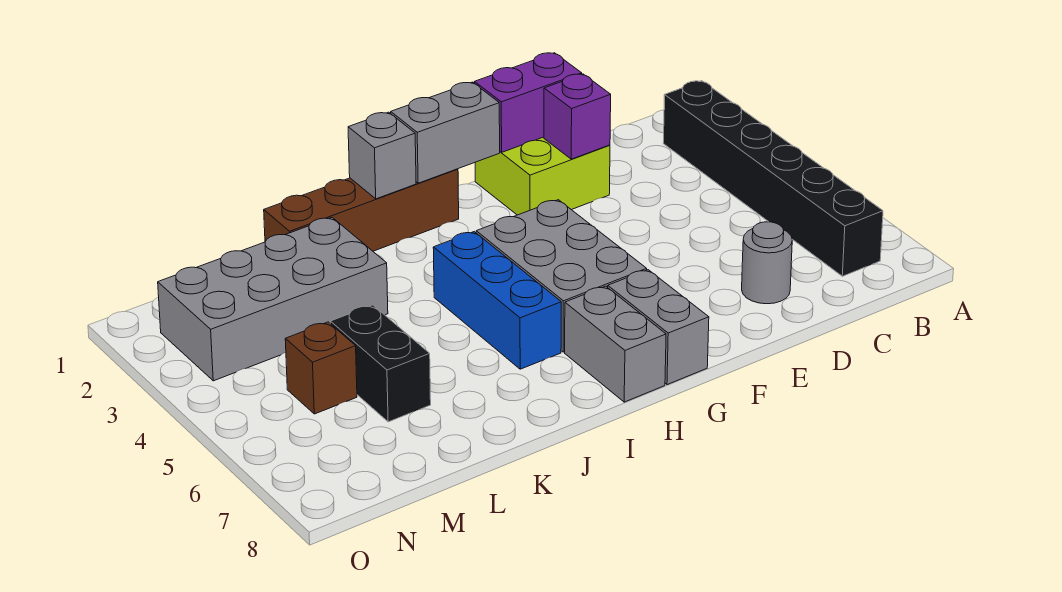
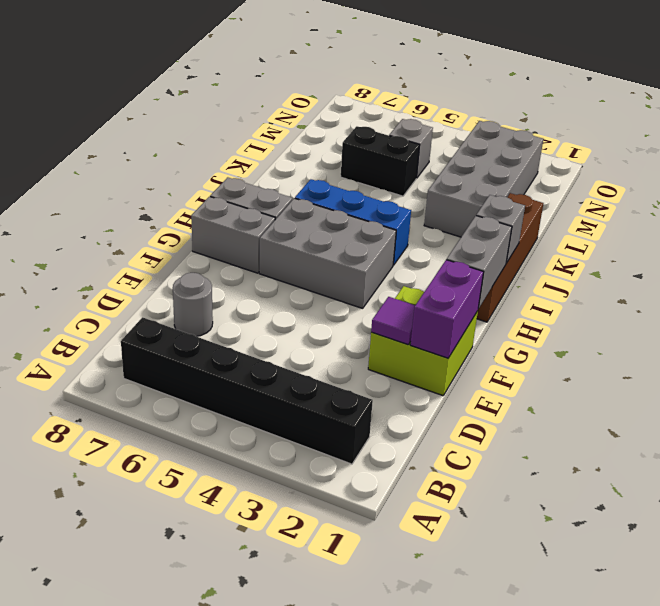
purple 1x1 brick [544,74,611,159] -> purple 1x1 tile [371,297,415,345]
brown 1x1 brick [285,322,357,414] -> grey 1x1 brick [389,119,433,178]

